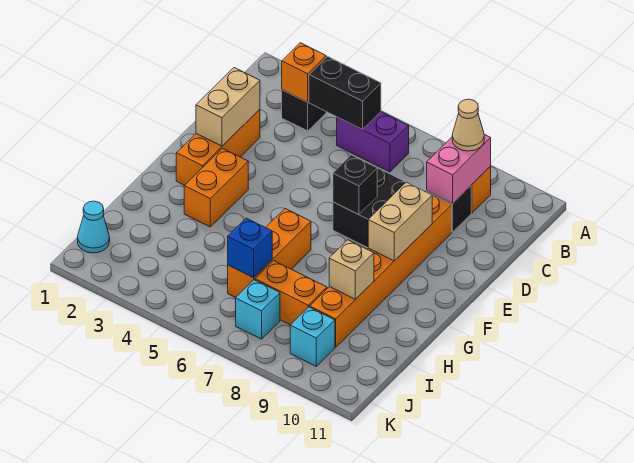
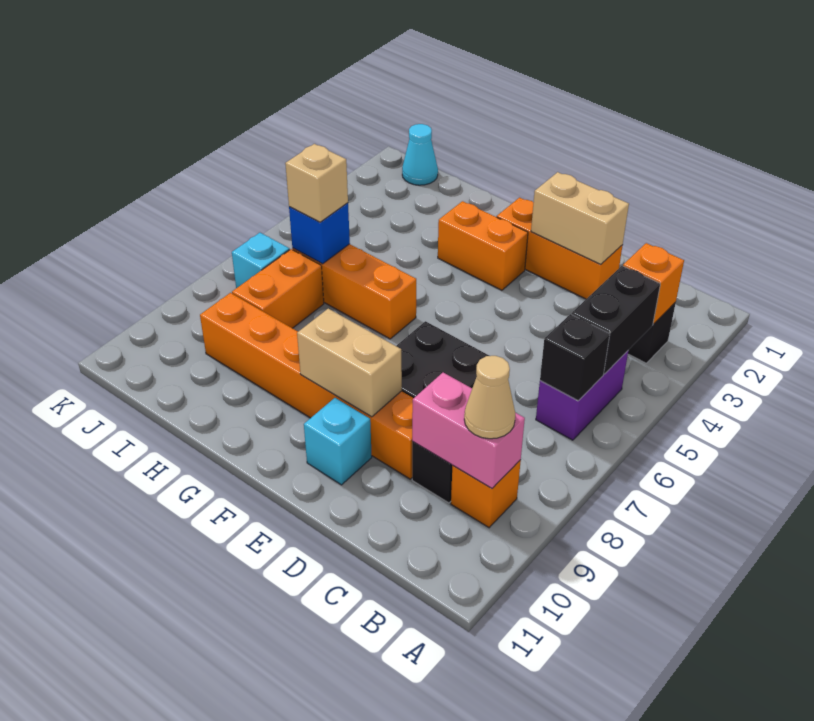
black 1x1 brick [333,155,377,215] -> black 1x1 brick moved to [540,314,610,401]
tan 1x1 brick [329,240,374,299] -> tan 1x1 brick moved to [285,144,348,222]
cyan 1x1 brick [290,307,335,366] -> cyan 1x1 brick moved to [304,398,372,485]

